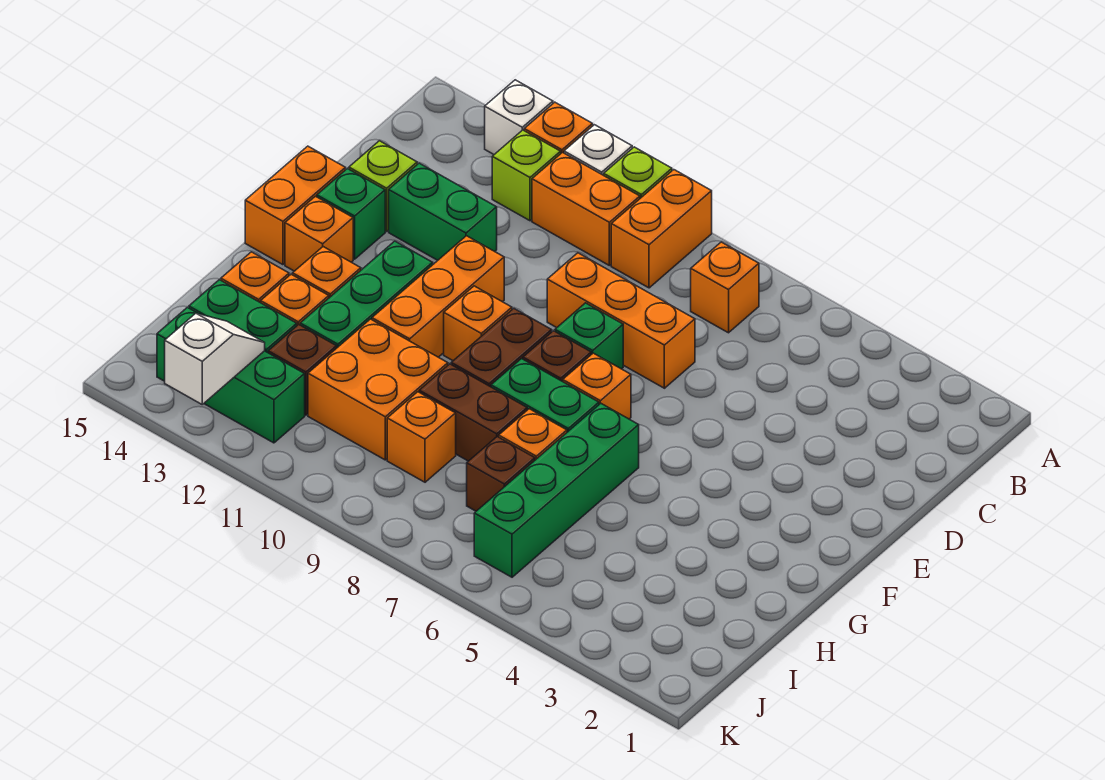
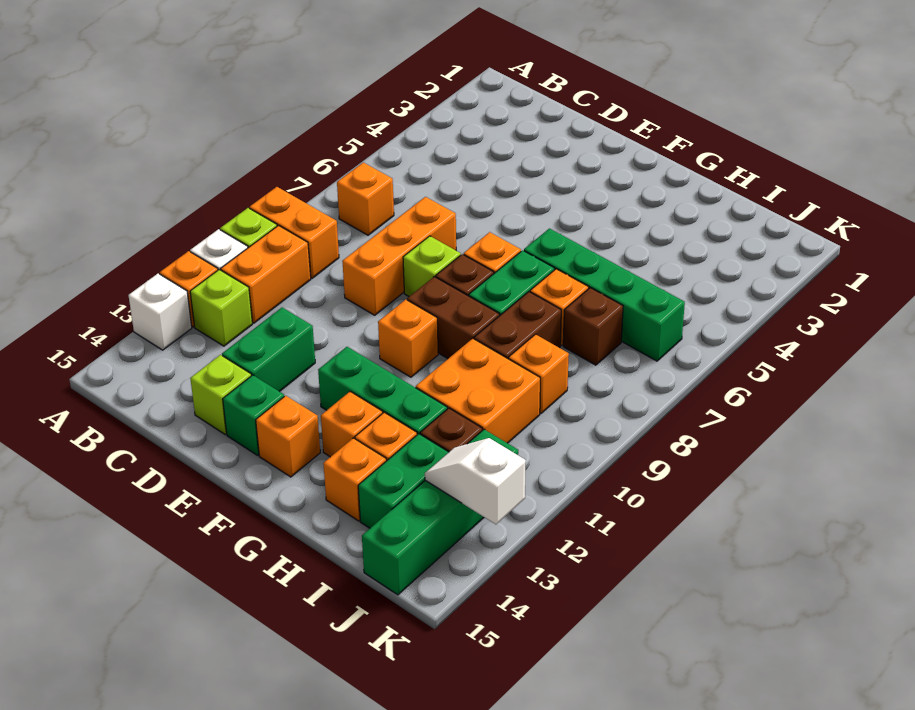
green 1x1 brick [555,303,623,369] -> lime 1x1 brick [403,236,461,296]
orange 1x3 brick [372,236,504,357] -> none
orange 1x2 brick [245,146,345,265] -> none
green 1x3 brick [157,307,305,443] -> green 1x4 brick [362,429,518,595]

